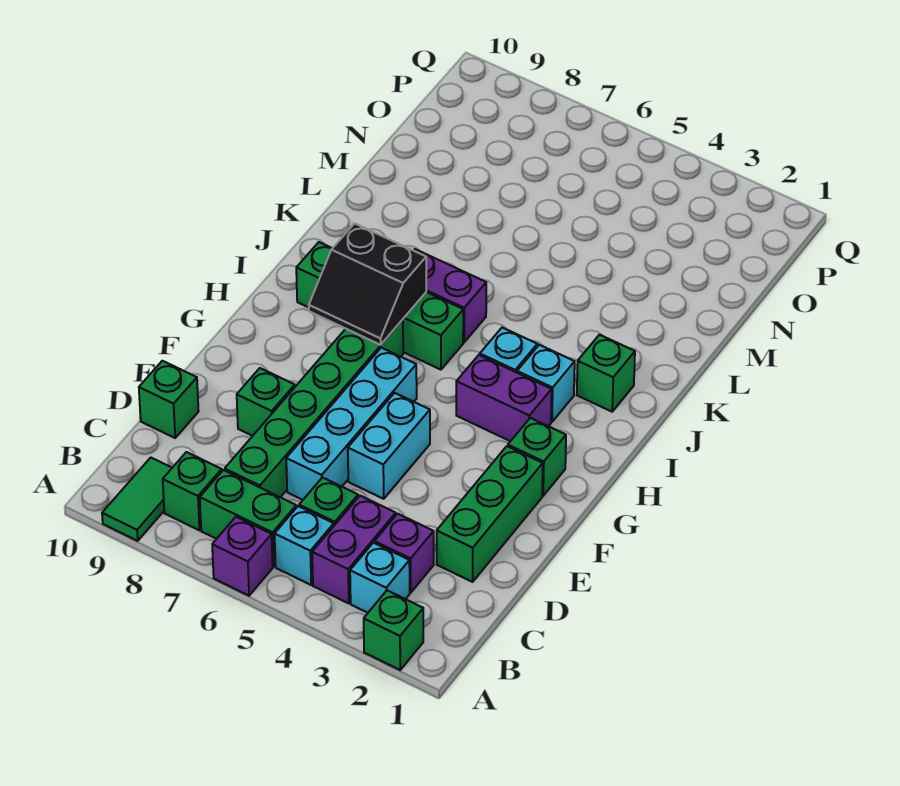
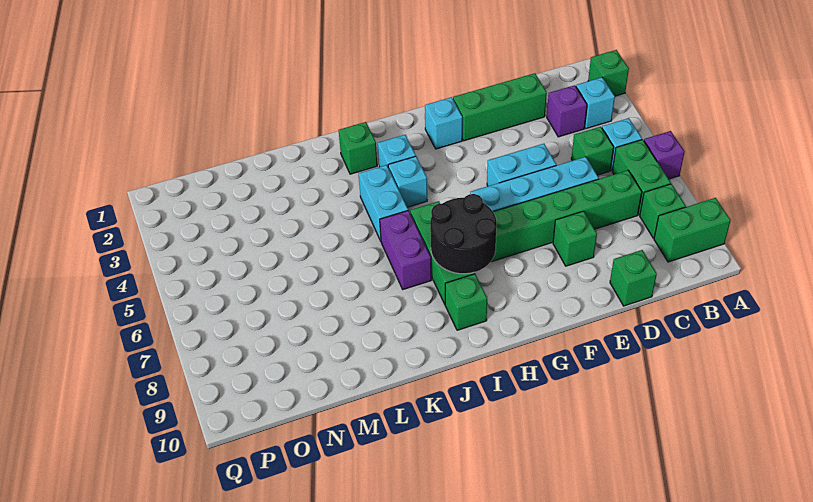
green 1x2 tile [102,458,172,541] -> green 1x2 brick [654,198,731,262]
purple 1x2 brick [312,496,396,603] -> none
green 1x1 brick [508,418,566,496] -> cyan 1x1 brick [425,97,462,149]
purple 1x2 brick [456,355,552,441] -> none
black 2x2 slope [309,223,426,345] -> black 2x2 round brick [430,194,497,274]
none -> cyan 1x2 brick [359,165,408,241]

